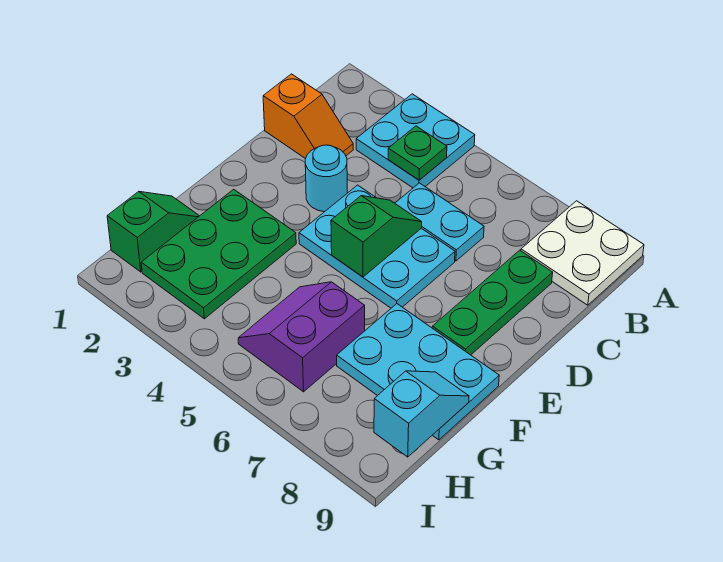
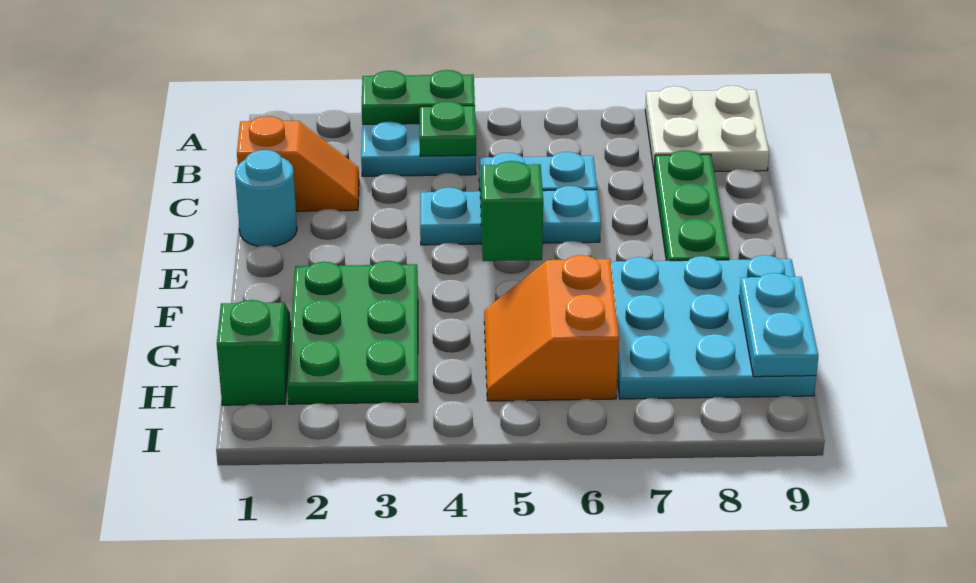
none -> green 1x2 plate [362,70,475,124]
cyan 1x1 round brick [305,145,347,212] -> cyan 1x1 round brick moved to [235,150,297,246]
cyan 2x3 plate [299,185,455,308] -> cyan 1x3 plate [420,186,601,245]
cyan 2x3 plate [337,304,499,440] -> cyan 3x3 plate [611,255,816,399]
purple 2x2 slope [238,282,365,392] -> orange 2x2 slope [484,255,619,401]
cyan 1x2 slope [374,371,469,457] -> cyan 1x2 plate [739,273,818,377]

